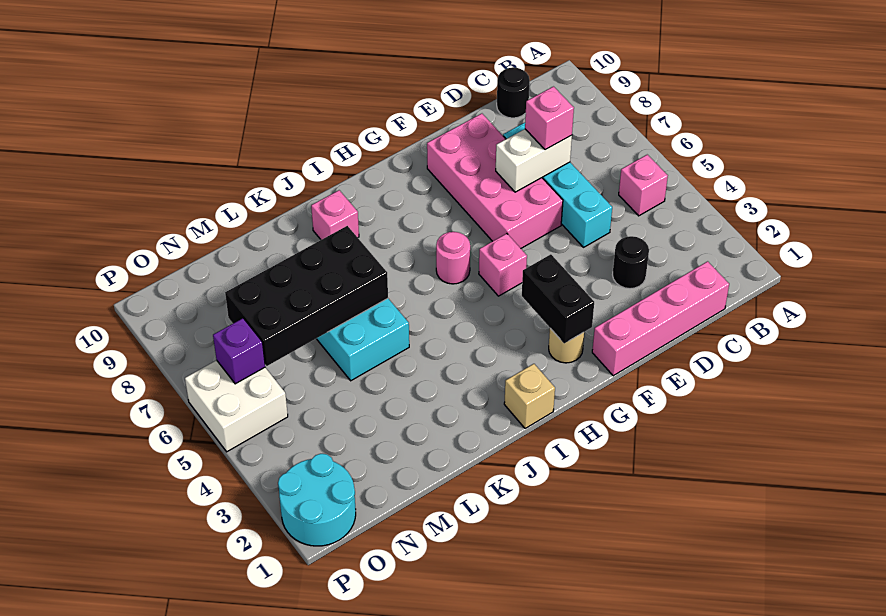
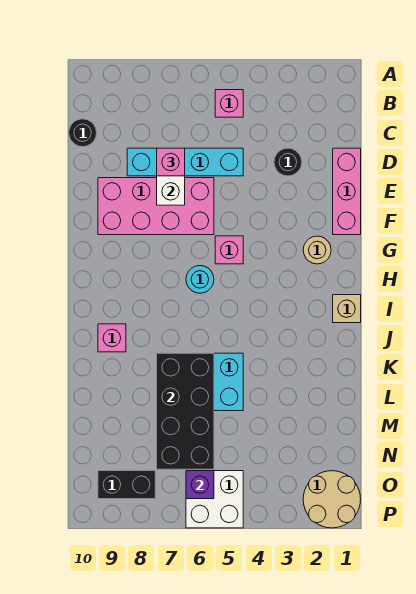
pink 1x4 brick [592,261,729,376] -> pink 1x3 brick [333,148,361,235]
black 1x2 brick [522,254,594,343] -> black 1x2 brick moved to [98,471,155,499]
pink 1x1 round brick [436,232,470,284] -> cyan 1x1 round brick [186,266,214,293]
cyan 2x2 round brick [278,454,356,546] -> tan 2x2 round brick [303,471,361,528]

